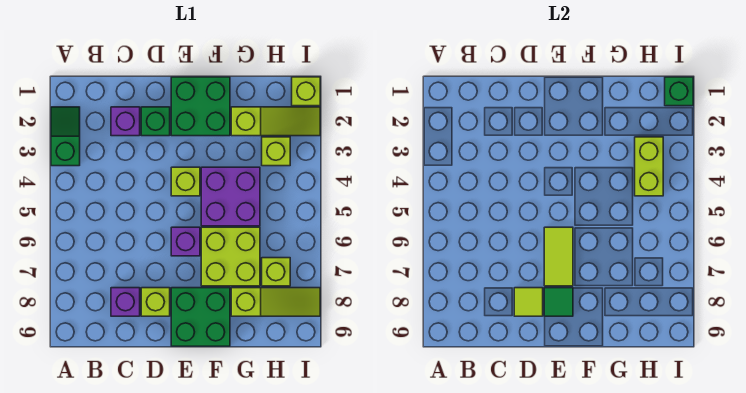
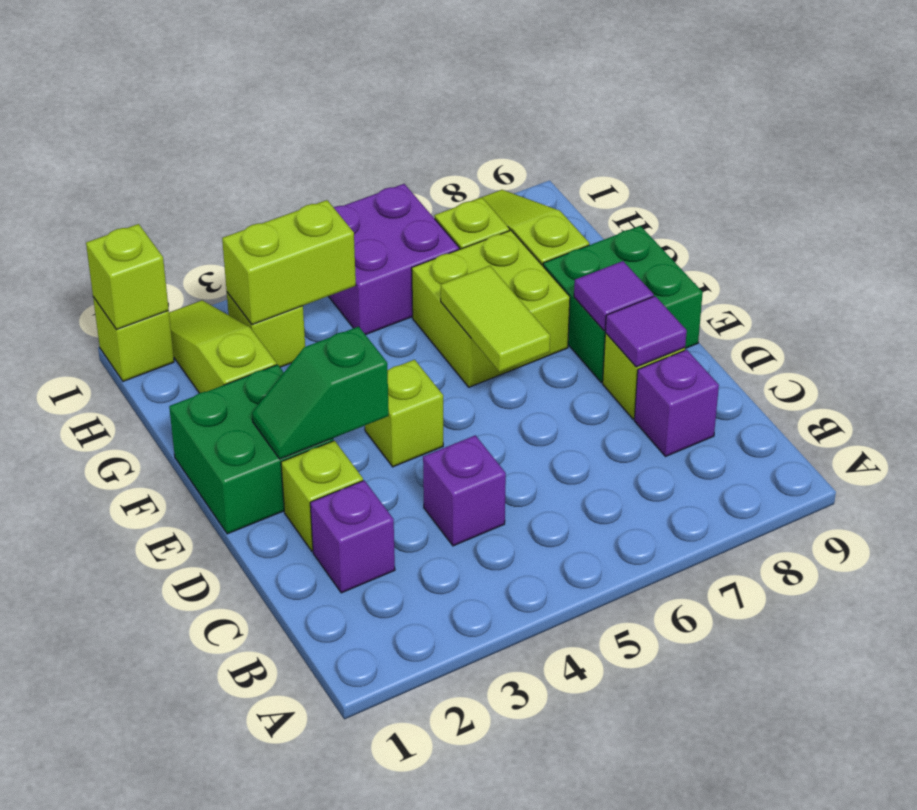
green 1x2 slope [51,107,80,166] -> green 1x2 slope moved to [252,327,389,459]
green 1x1 brick [141,107,170,136] -> lime 1x1 brick [281,441,363,551]
lime 1x1 tile [514,288,543,316] -> purple 1x1 tile [605,296,687,367]
purple 1x1 brick [171,227,200,256] -> purple 1x1 brick moved to [423,435,506,546]
lime 1x2 tile [544,227,573,286] -> lime 1x2 tile turned to [441,266,550,372]
green 1x1 tile [544,288,573,316] -> purple 1x1 tile [574,261,654,330]
purple 2x2 brick [201,167,260,226] -> purple 2x2 brick moved to [328,184,459,335]
green 1x1 brick [665,77,693,106] -> lime 1x1 brick [86,224,169,330]

